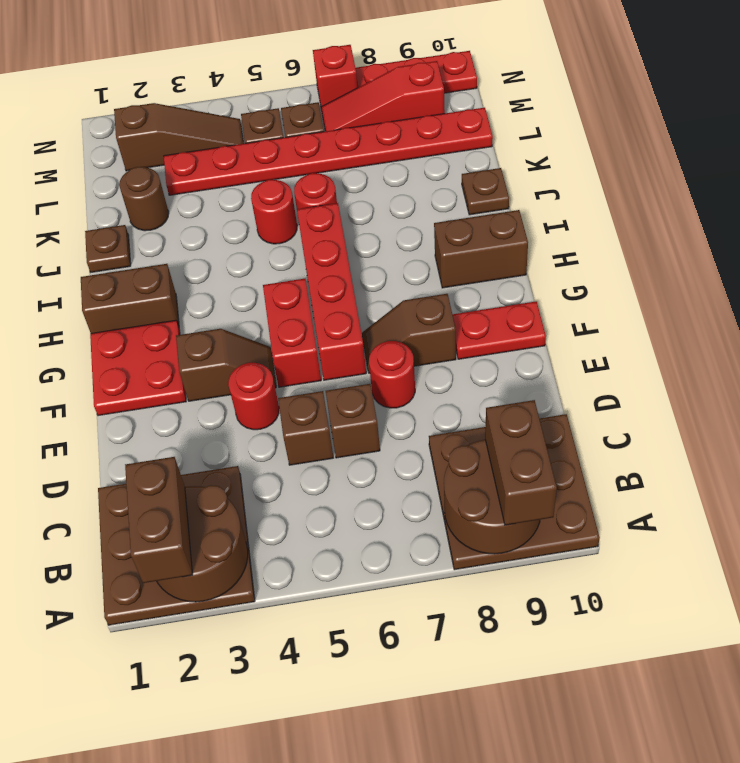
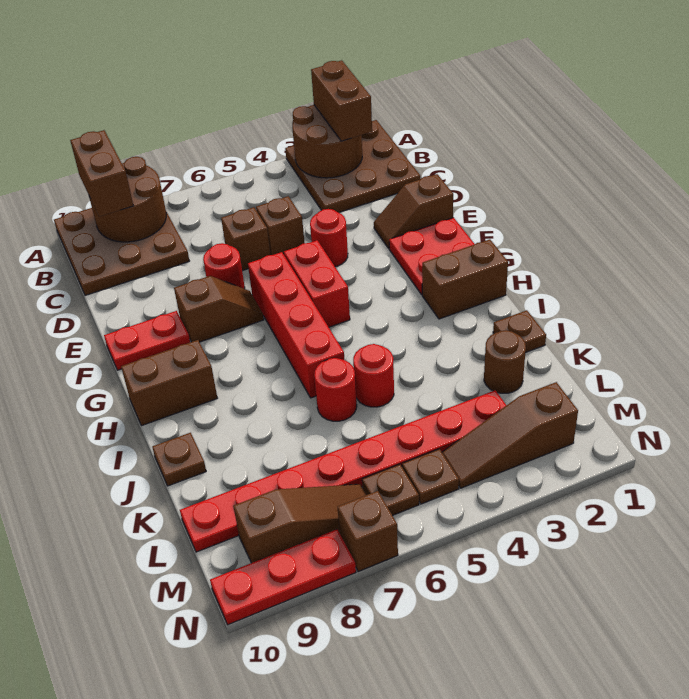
brown 1x2 slope [176,329,276,401] -> brown 1x2 slope moved to [374,174,453,248]
red 1x3 slope [321,61,445,131] -> brown 1x3 slope [233,484,366,563]
red 1x1 brick [313,45,358,107] -> brown 1x1 brick [338,491,398,572]

